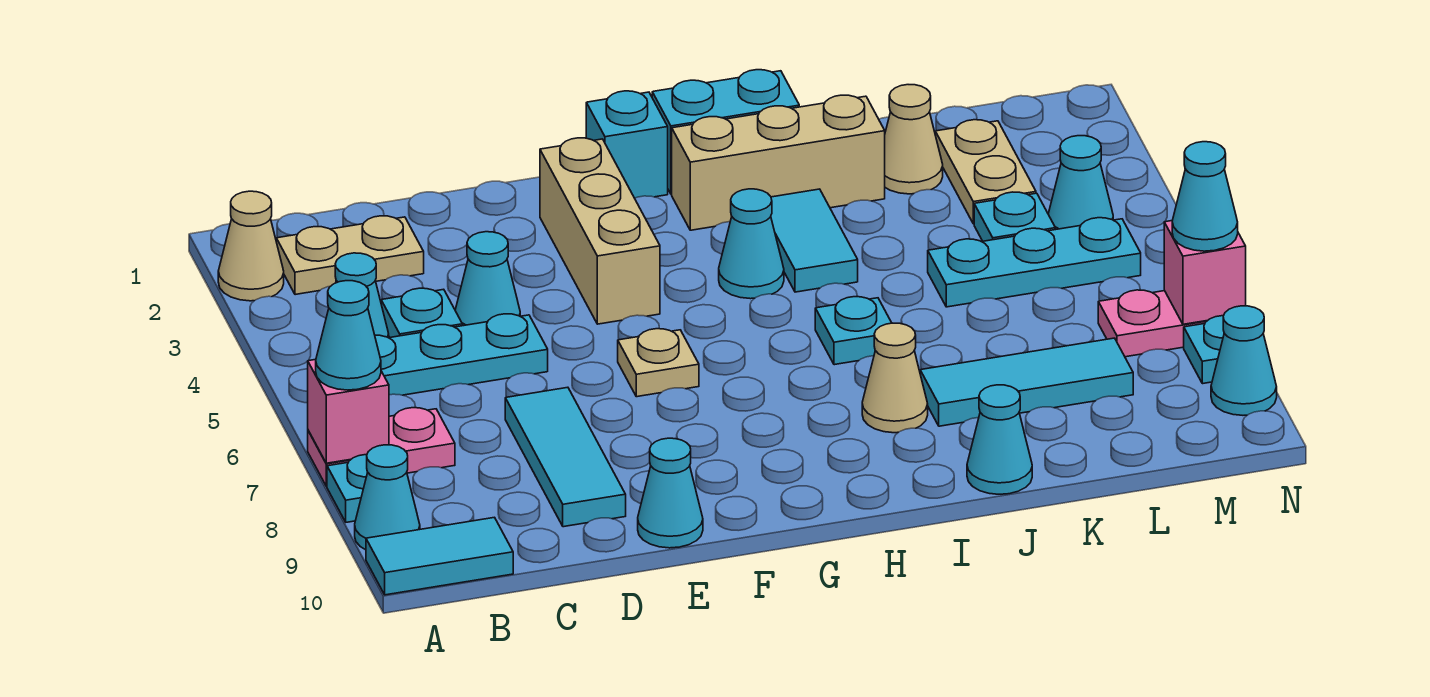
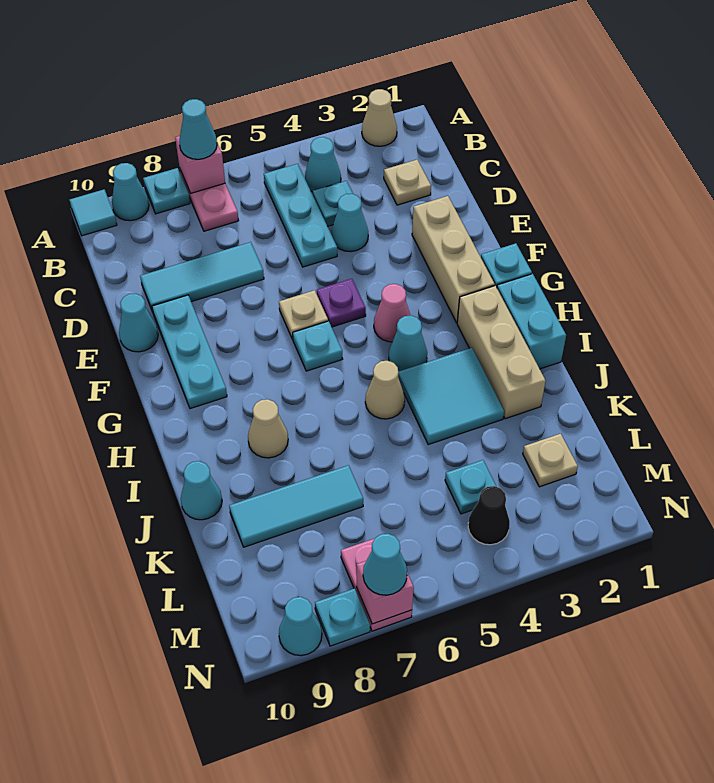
cyan 1x2 tile [366,517,513,595] -> cyan 1x1 tile [70,190,117,236]
tan 1x2 plate [276,216,424,295] -> tan 1x1 plate [384,160,431,205]
tan 1x3 brick [540,138,660,324] -> tan 1x3 brick turned to [412,196,495,323]
none -> purple 1x1 plate [317,279,366,327]
none -> pink 1x1 cone [374,284,410,342]
cyan 1x2 tile [771,189,858,292] -> cyan 2x2 tile [398,348,504,445]
cyan 1x1 plate [815,297,891,365] -> cyan 1x1 plate moved to [293,321,343,371]
cyan 1x3 tile [920,338,1133,426] -> cyan 1x3 tile turned to [229,465,363,547]
tan 1x1 cone [885,85,943,194] -> tan 1x1 cone moved to [365,361,405,419]
cyan 1x3 plate [928,218,1141,307] -> cyan 1x3 plate moved to [152,295,227,409]
tan 1x2 plate [935,120,1036,224] -> tan 1x1 plate [523,434,578,487]
cyan 1x1 cone [1048,136,1113,230] -> black 1x1 cone [468,486,510,545]

